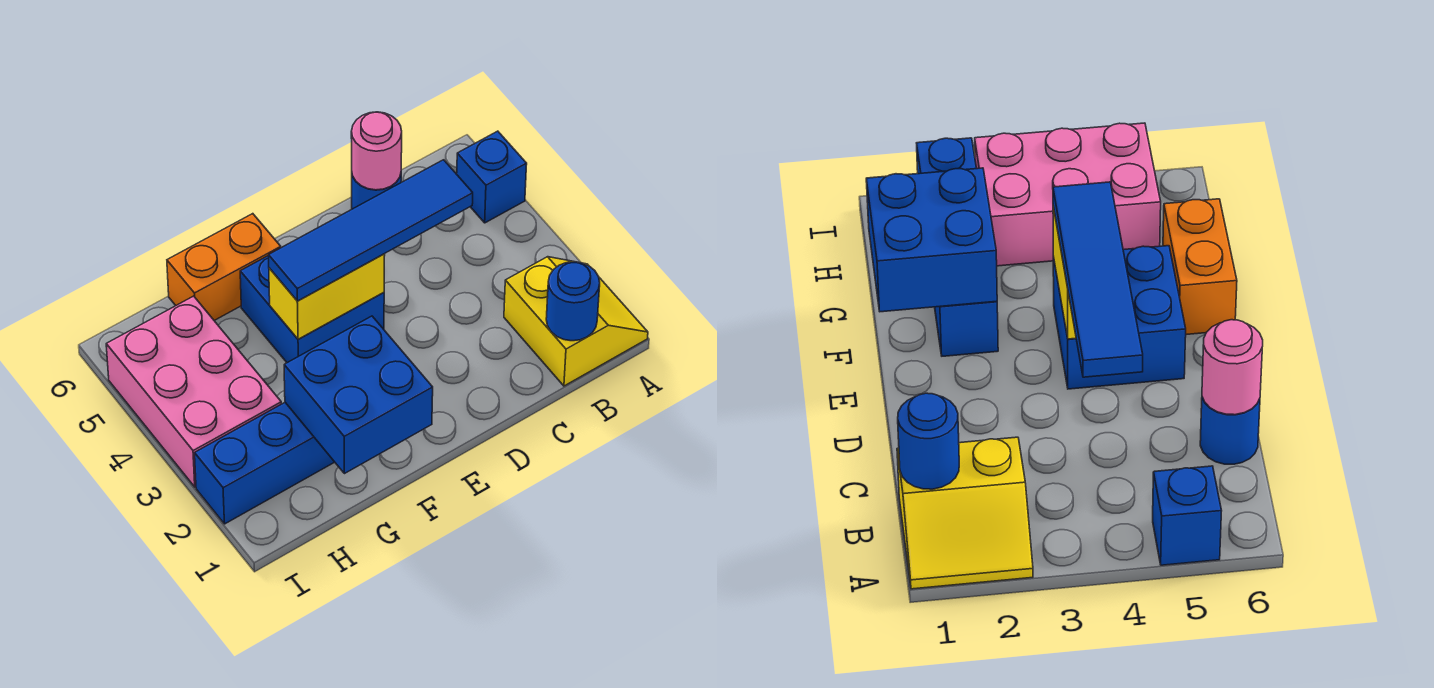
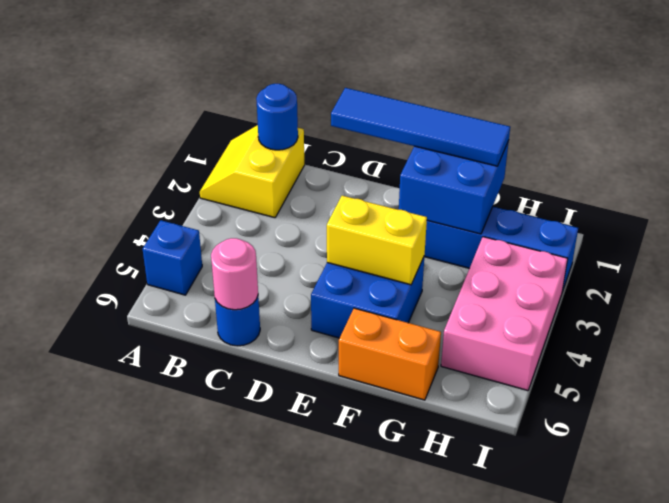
blue 1x4 tile [269,160,473,301] -> blue 1x4 tile moved to [331,88,510,166]

